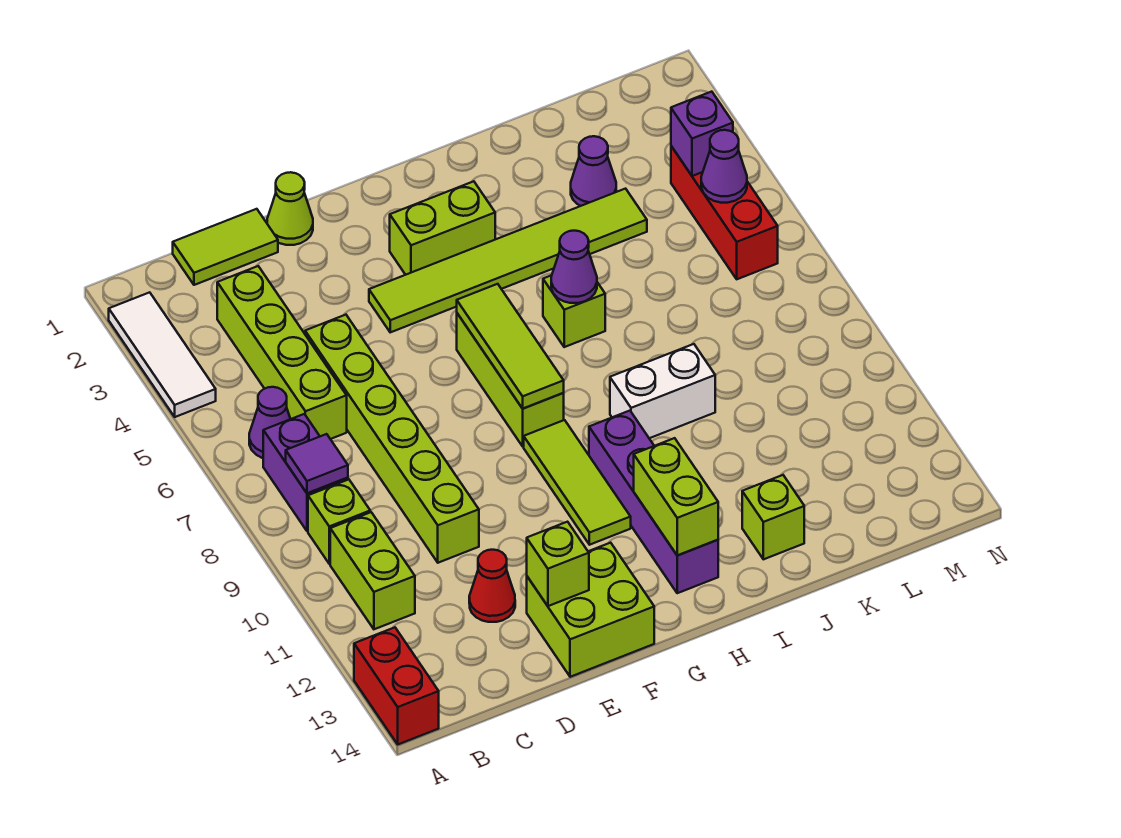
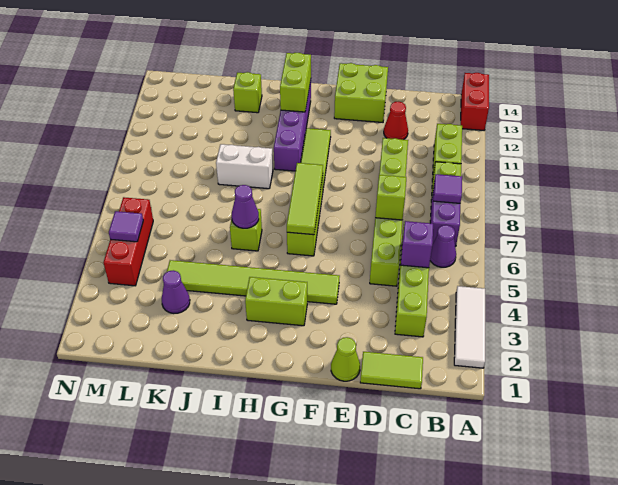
lime 1x1 brick [527,522,589,606] -> lime 1x1 brick moved to [375,175,406,220]
purple 1x1 brick [671,92,733,176] -> purple 1x1 brick moved to [401,221,433,268]
purple 1x1 cone [701,130,747,203] -> purple 1x1 tile [109,211,143,242]

